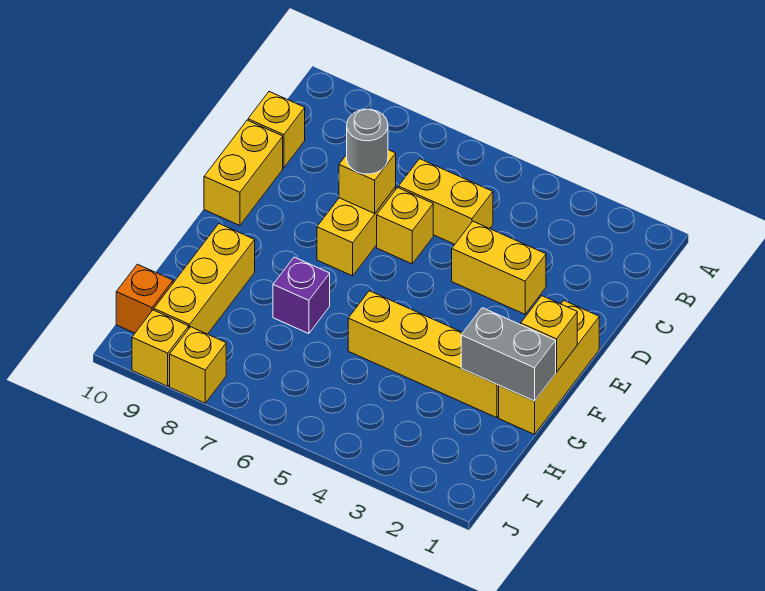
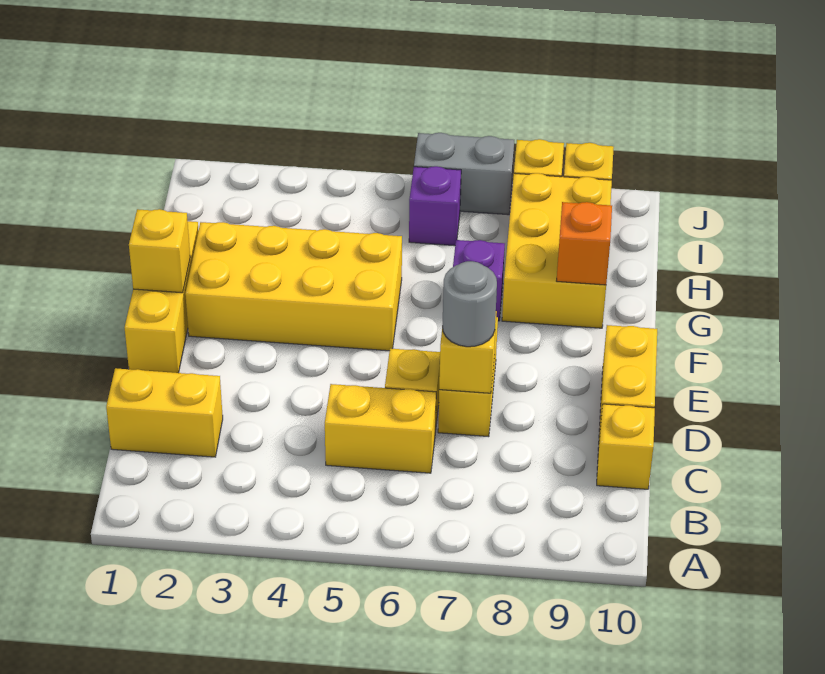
yellow 1x2 brick [452,221,546,314] -> yellow 1x2 brick moved to [106,368,223,457]
grey 1x2 brick [461,308,556,401] -> grey 1x2 brick moved to [414,133,514,215]
yellow 1x4 brick [348,291,499,418] -> yellow 2x4 brick [185,222,402,351]
yellow 1x3 brick [154,224,255,334] -> yellow 2x3 brick [502,173,612,328]
none -> purple 1x1 brick [409,166,461,246]
orange 1x1 brick [116,264,173,333] -> orange 1x1 brick moved to [557,202,612,285]

